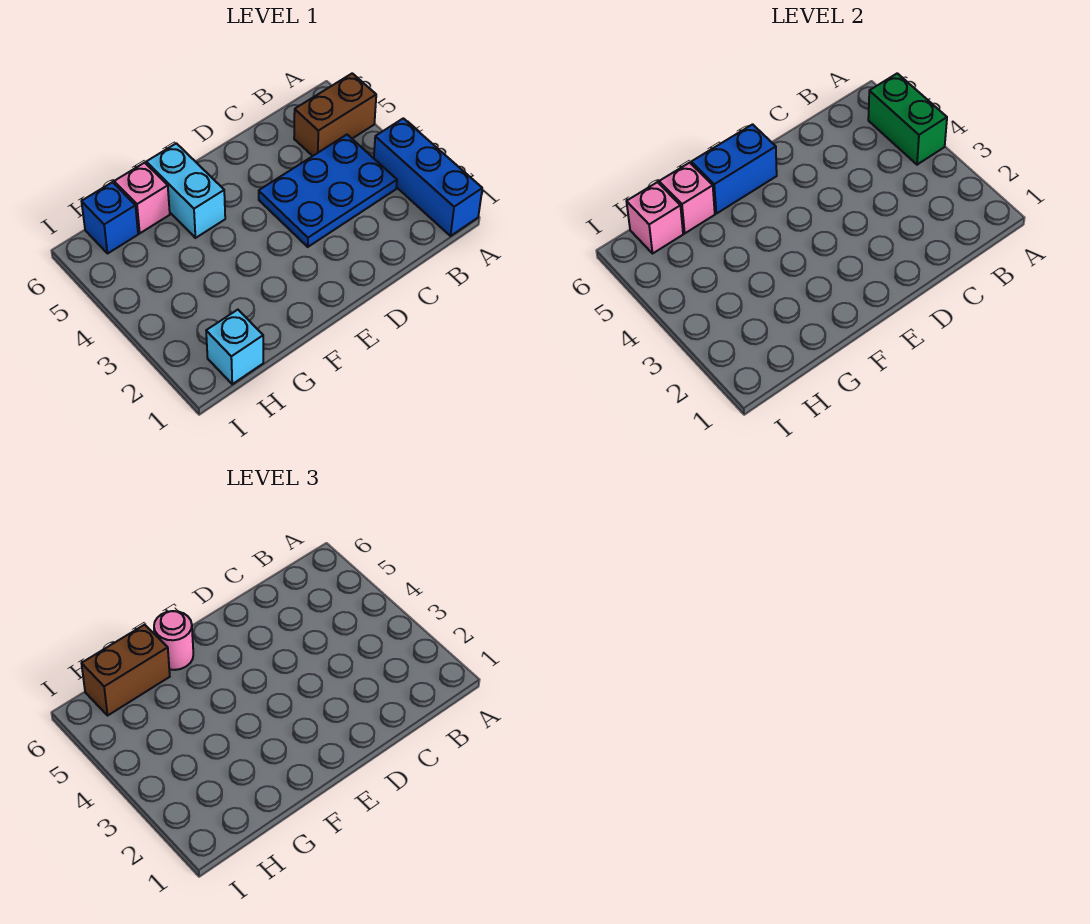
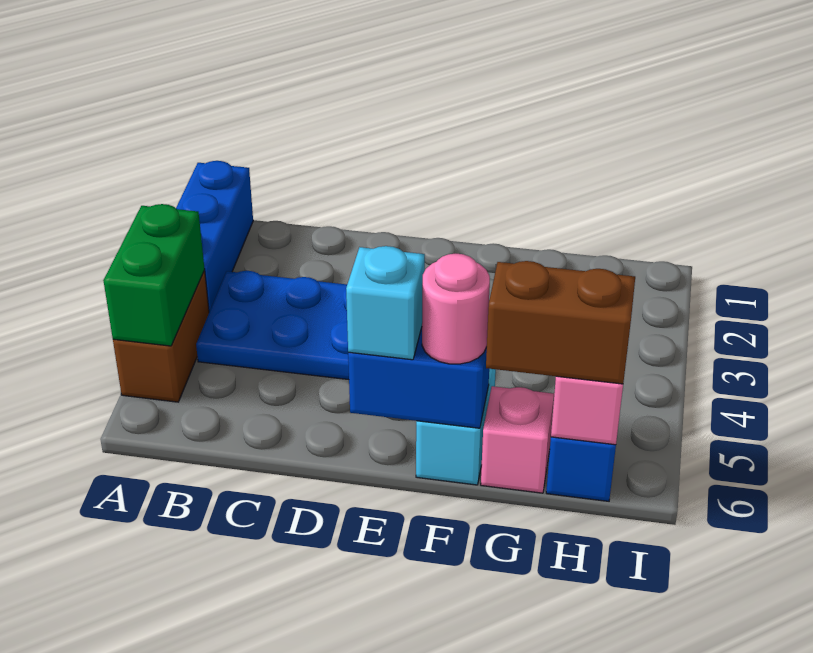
brown 1x2 brick [294,73,376,156] -> brown 1x2 brick turned to [113,270,209,402]
pink 1x1 brick [659,163,715,233] -> none
cyan 1x1 brick [206,310,263,384] -> cyan 1x1 brick moved to [346,246,425,360]

